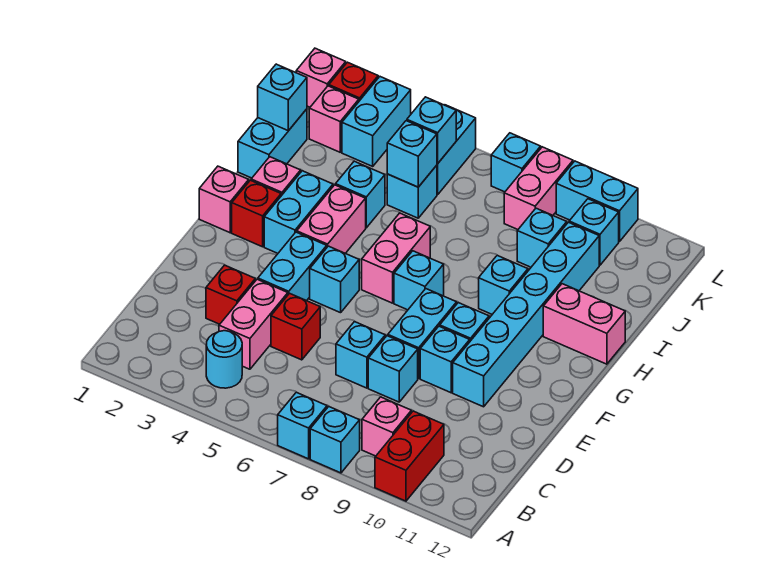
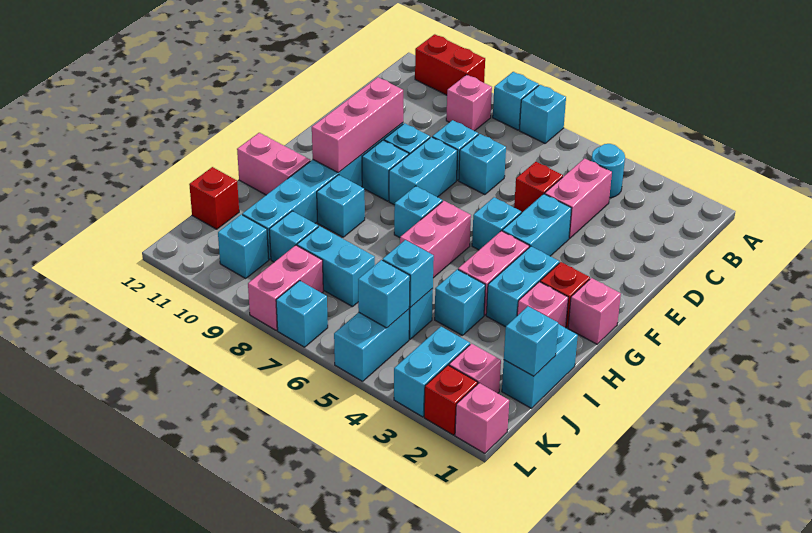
red 1x2 brick [375,411,444,501] -> red 1x2 brick turned to [415,34,485,95]
red 1x1 brick [206,265,255,324] -> red 1x1 brick moved to [189,167,239,229]
none -> pink 1x3 brick [312,77,403,173]
cyan 1x2 brick [556,161,638,242] -> cyan 1x2 brick moved to [297,226,375,307]

